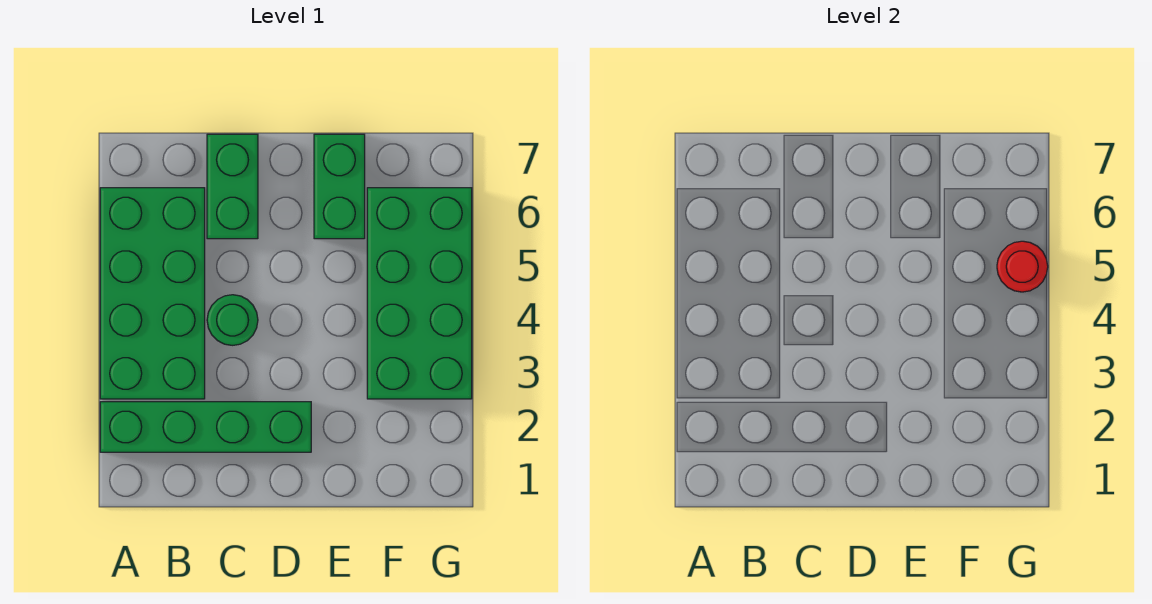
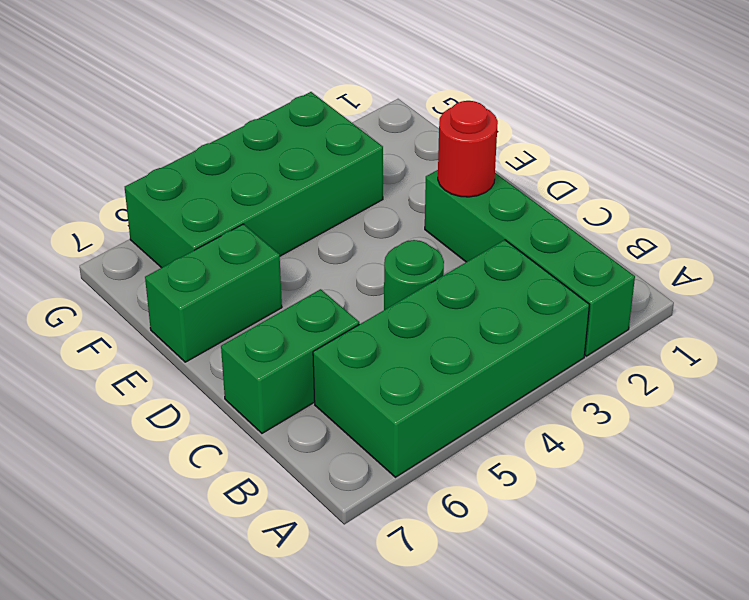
red 1x1 round brick [997,241,1048,292] -> red 1x1 round brick moved to [438,101,498,197]

